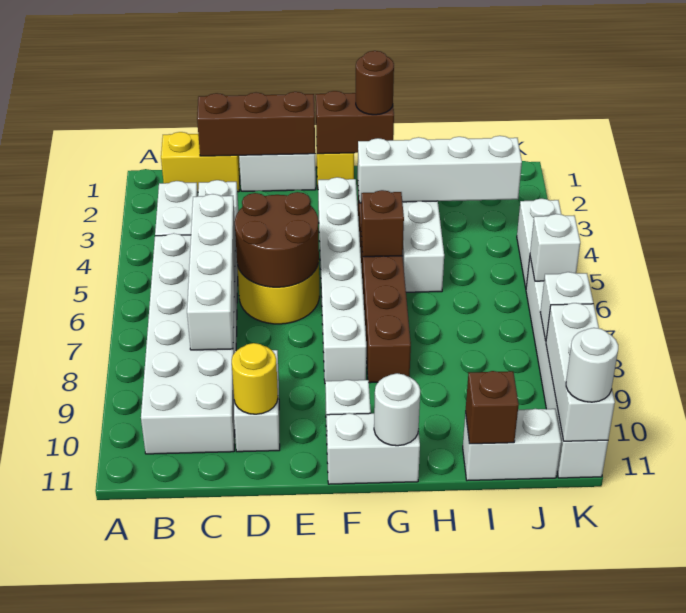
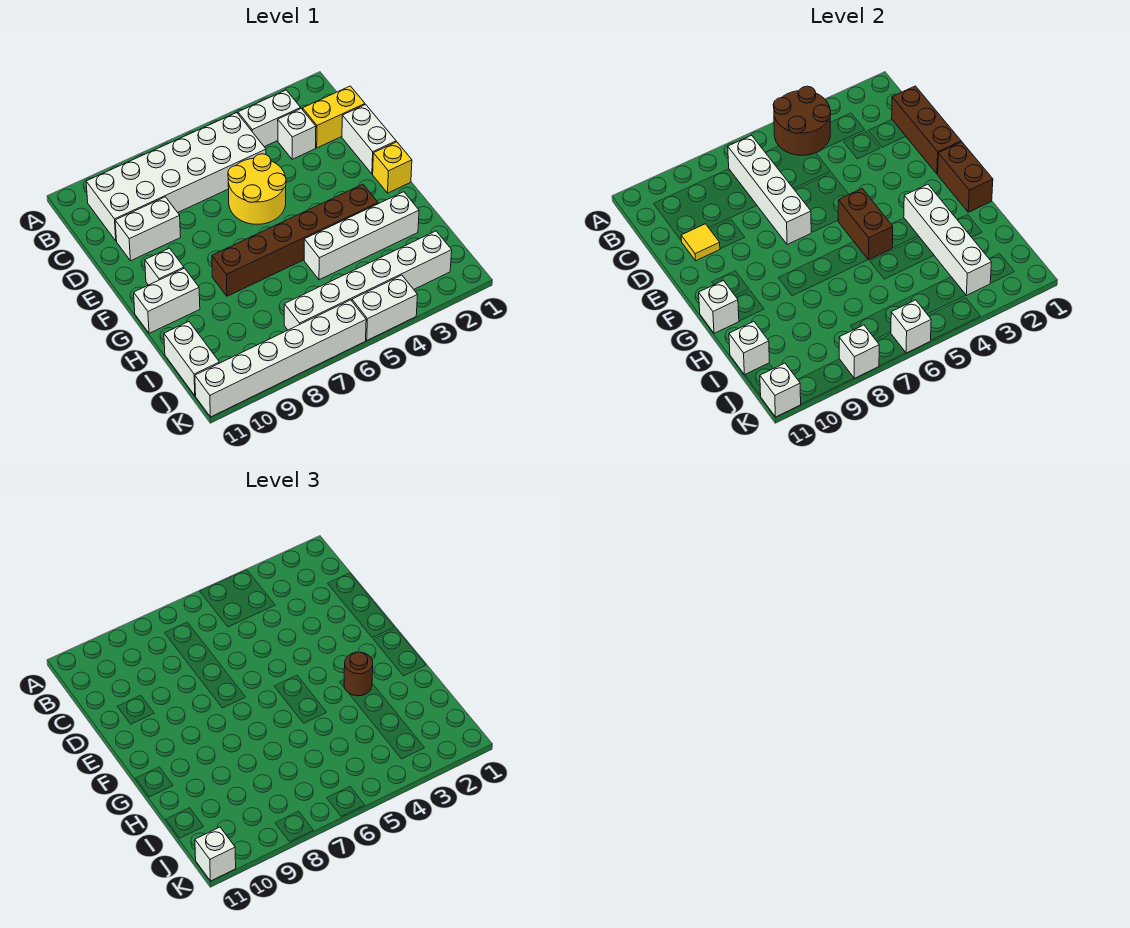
yellow 1x2 brick [161,132,240,192] -> yellow 1x2 brick turned to [303,86,365,148]
white 1x4 brick [187,194,235,350] -> white 1x4 brick turned to [728,135,811,245]
brown 2x2 round brick [235,192,319,287] -> brown 2x2 round brick moved to [773,86,831,155]
yellow 1x1 round brick [232,343,278,414] -> yellow 1x1 tile [681,224,720,261]
white 1x6 brick [318,177,366,381] -> white 1x6 brick moved to [284,231,452,330]
white 1x2 brick [327,413,420,484] -> white 1x2 brick turned to [134,268,200,333]
brown 1x1 round brick [356,51,394,115] -> brown 1x1 round brick moved to [344,652,373,696]
brown 1x1 brick [361,190,404,257] -> brown 1x2 brick [838,189,893,260]
white 1x1 round brick [374,373,420,446] -> white 1x1 brick [699,281,739,333]
brown 1x1 brick [465,371,519,444] -> white 1x1 brick [729,322,769,375]
white 1x3 brick [546,303,615,441] -> white 1x1 brick [760,363,801,417]
white 1x1 round brick [566,328,618,402] -> white 1x1 brick [195,827,236,881]

